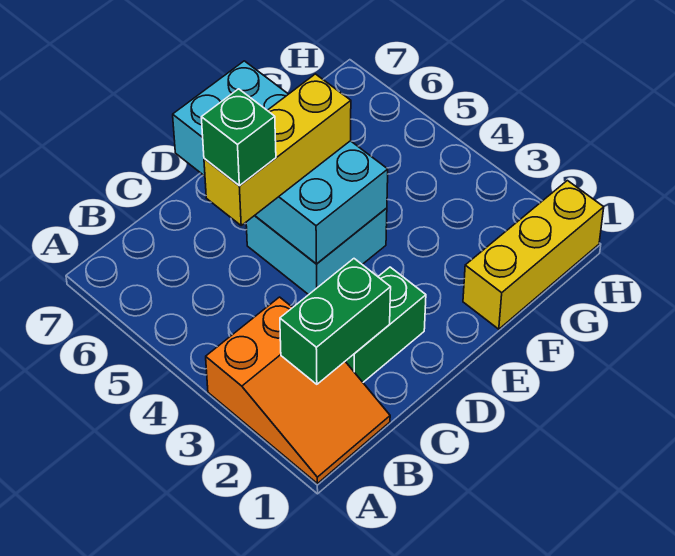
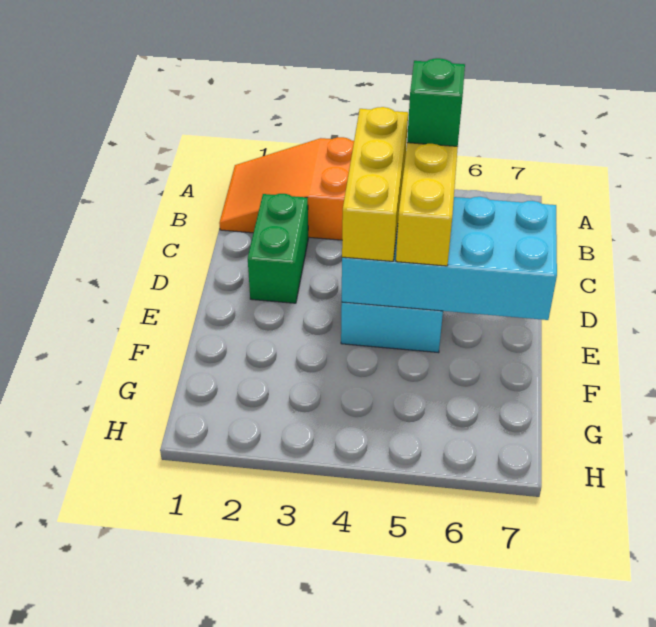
green 1x2 brick [280,259,391,384] -> none
yellow 1x3 brick [463,181,604,329] -> yellow 1x3 brick moved to [342,107,408,261]

